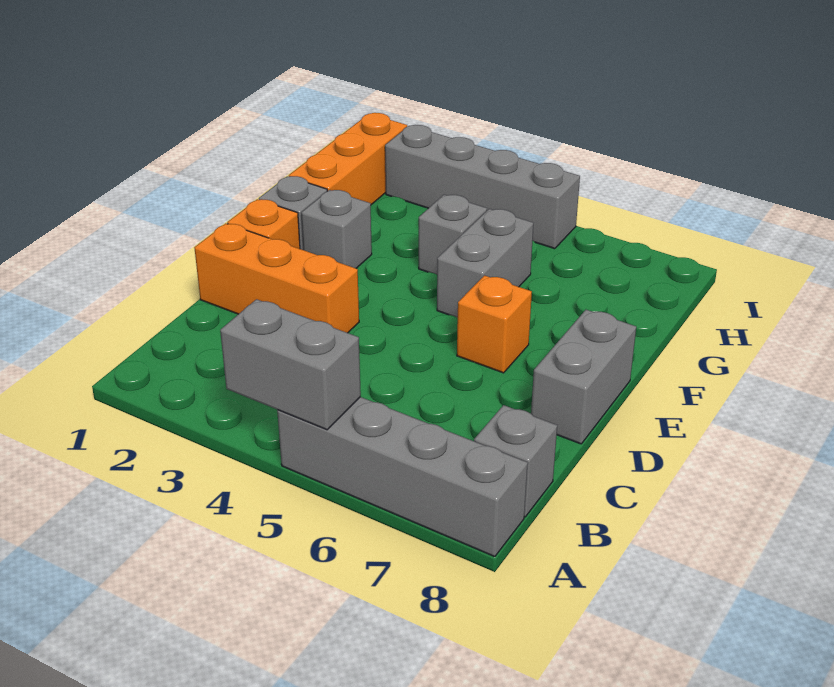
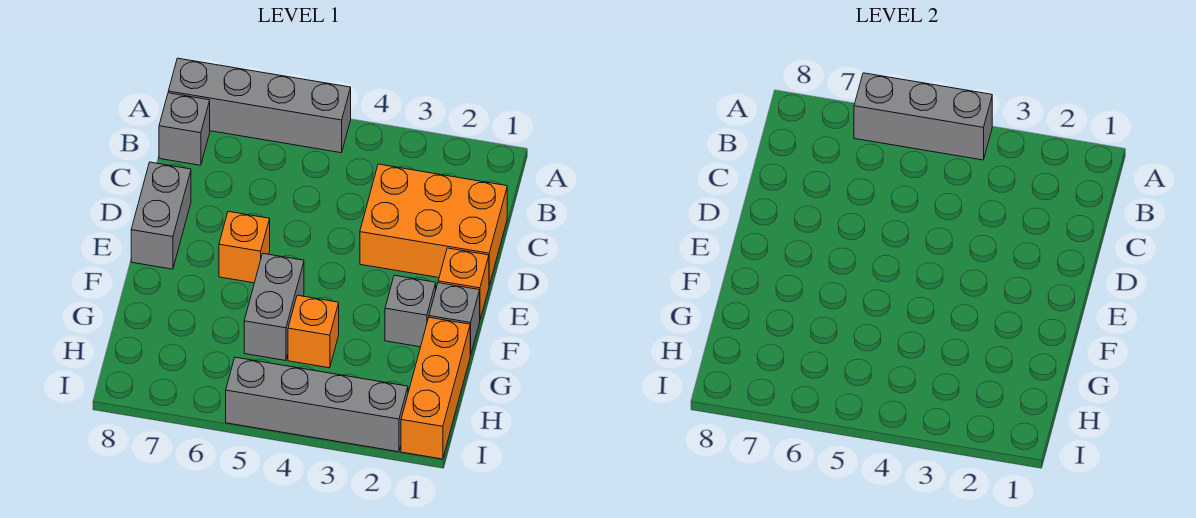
grey 1x2 brick [220,299,361,430] -> grey 1x3 brick [854,73,992,160]
orange 1x3 brick [194,223,359,333] -> orange 2x3 brick [360,164,507,285]
grey 1x1 brick [419,195,487,275] -> orange 1x1 brick [288,295,339,368]

